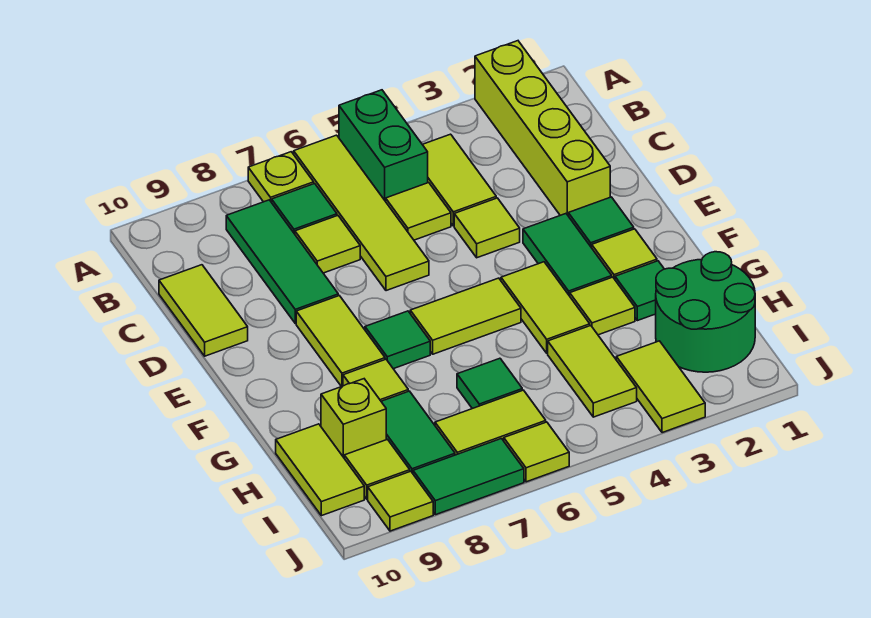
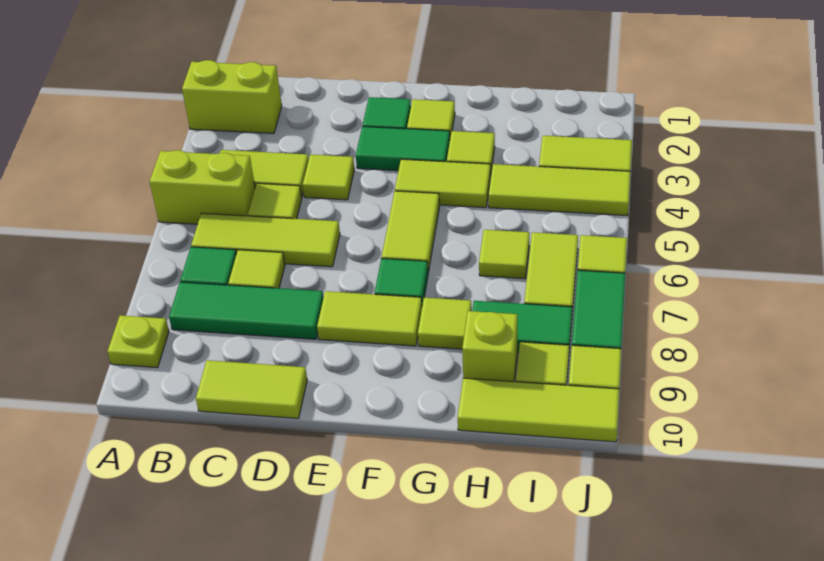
lime 1x4 brick [475,41,610,215] -> lime 1x2 brick [182,60,282,134]
green 1x2 brick [339,90,428,201] -> lime 1x2 brick [150,150,255,224]
lime 1x4 tile [294,135,429,291] -> lime 1x3 tile [191,213,340,267]
lime 1x1 plate [248,152,314,202] -> lime 1x1 plate moved to [107,315,169,368]
green 1x1 tile [615,261,664,321] -> none
green 2x2 round brick [656,252,755,372] -> none
lime 1x2 tile [548,326,637,417] -> lime 1x3 tile [488,164,631,216]
green 1x1 tile [457,358,522,409] -> lime 1x1 tile [479,230,530,279]
lime 1x2 tile [276,424,364,516] -> lime 1x3 tile [458,378,619,442]

